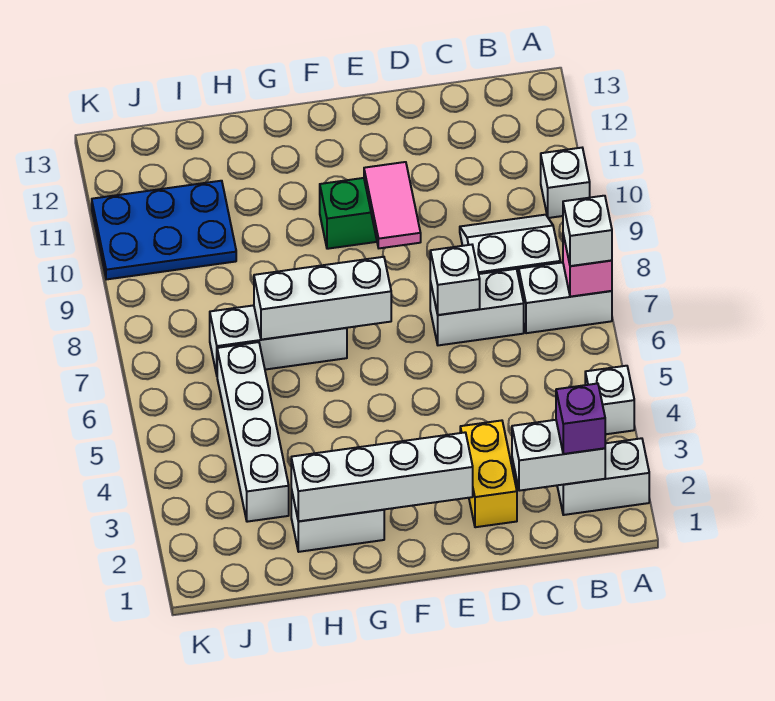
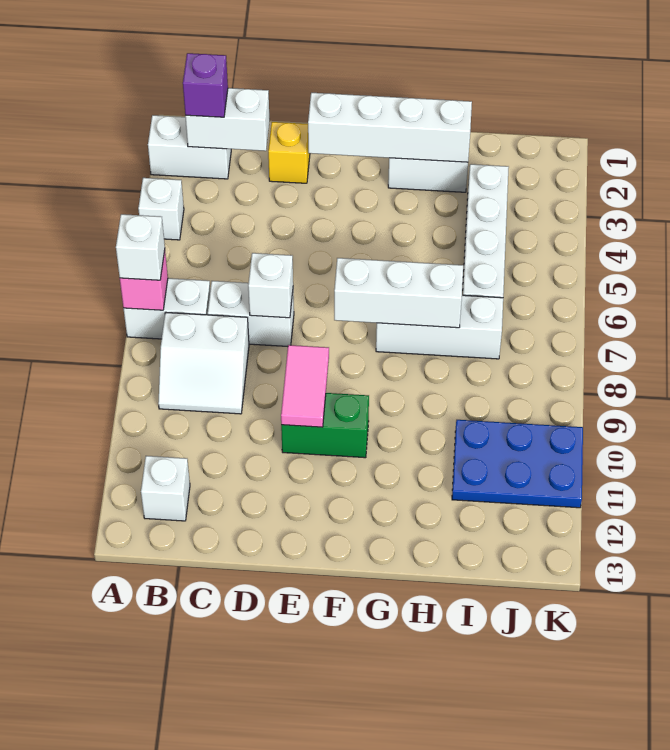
white 1x1 brick [541,148,590,218] -> white 1x1 brick moved to [141,456,190,521]
yellow 1x2 brick [460,420,517,527] -> yellow 1x1 brick [268,122,310,183]

